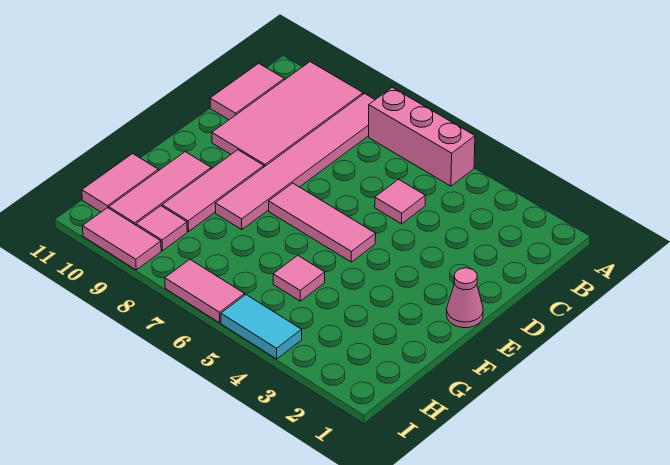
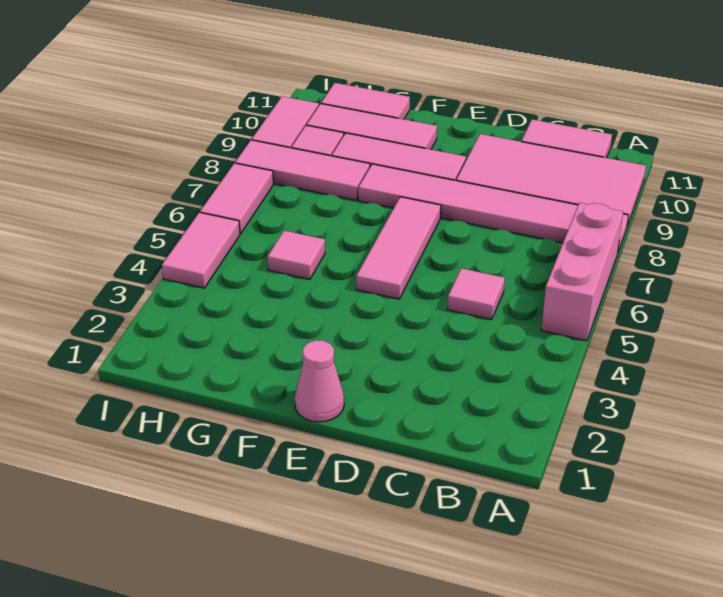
none -> pink 1x3 tile [235,140,370,200]
cyan 1x2 tile [221,295,302,359] -> pink 1x2 tile [162,212,240,288]

